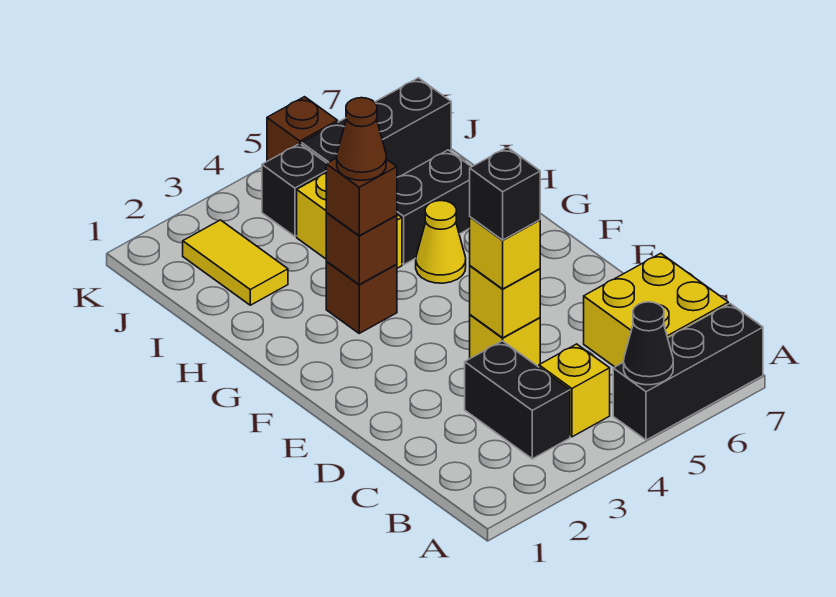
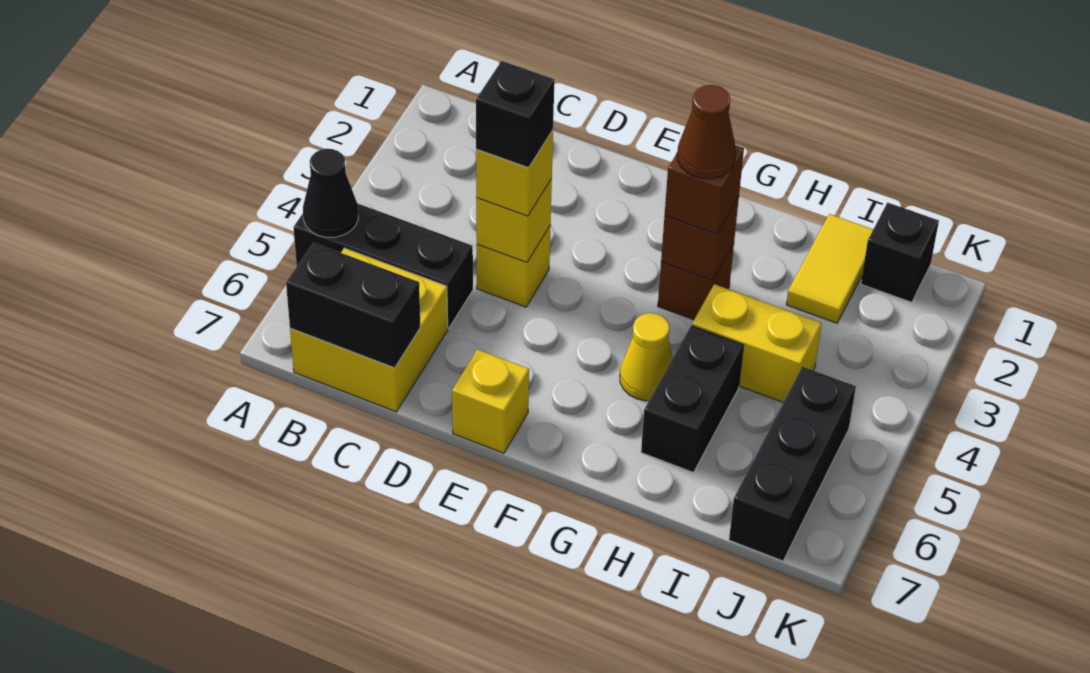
black 1x3 brick [613,304,763,440] -> black 1x3 brick turned to [294,203,473,328]
black 1x2 brick [465,341,570,459] -> black 1x2 brick moved to [286,243,420,368]
yellow 1x1 brick [539,344,610,437] -> yellow 1x1 brick moved to [452,349,529,453]
yellow 1x2 tile [183,220,288,305] -> yellow 1x2 tile turned to [786,214,873,323]
black 1x1 brick [262,144,327,236] -> black 1x1 brick moved to [861,203,939,302]
brown 1x1 brick [267,97,338,161] -> none

